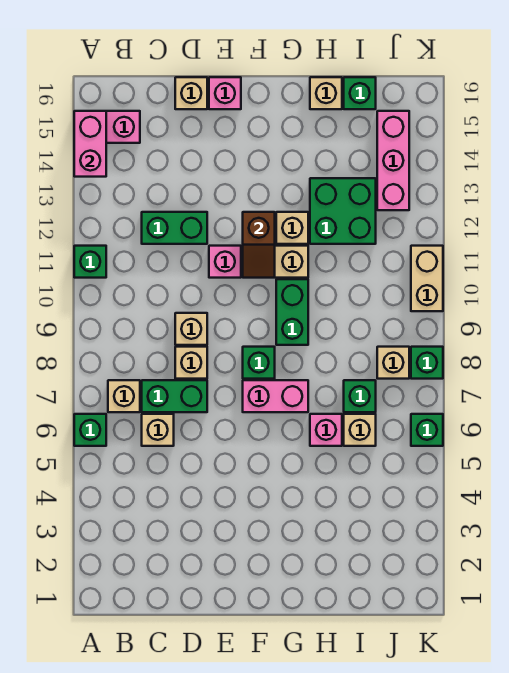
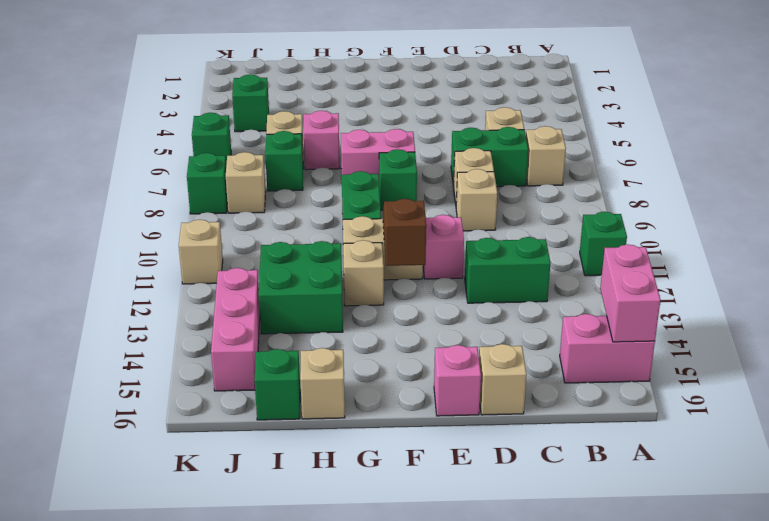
green 1x1 brick [74,414,106,446] -> green 1x1 brick moved to [232,75,269,132]
tan 1x2 brick [411,246,443,311] -> tan 1x1 brick [179,220,223,284]

